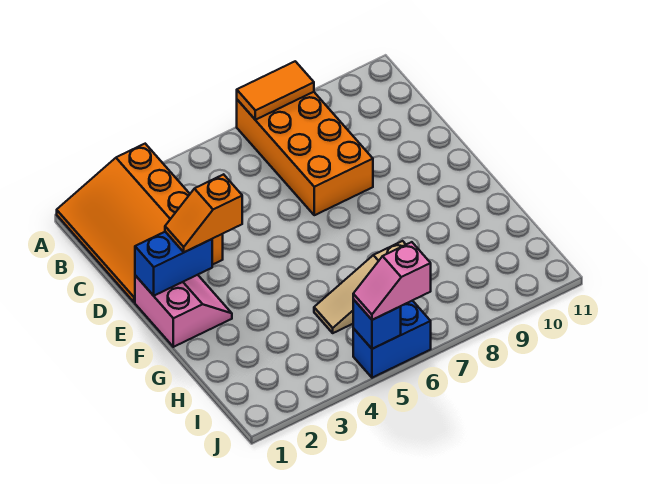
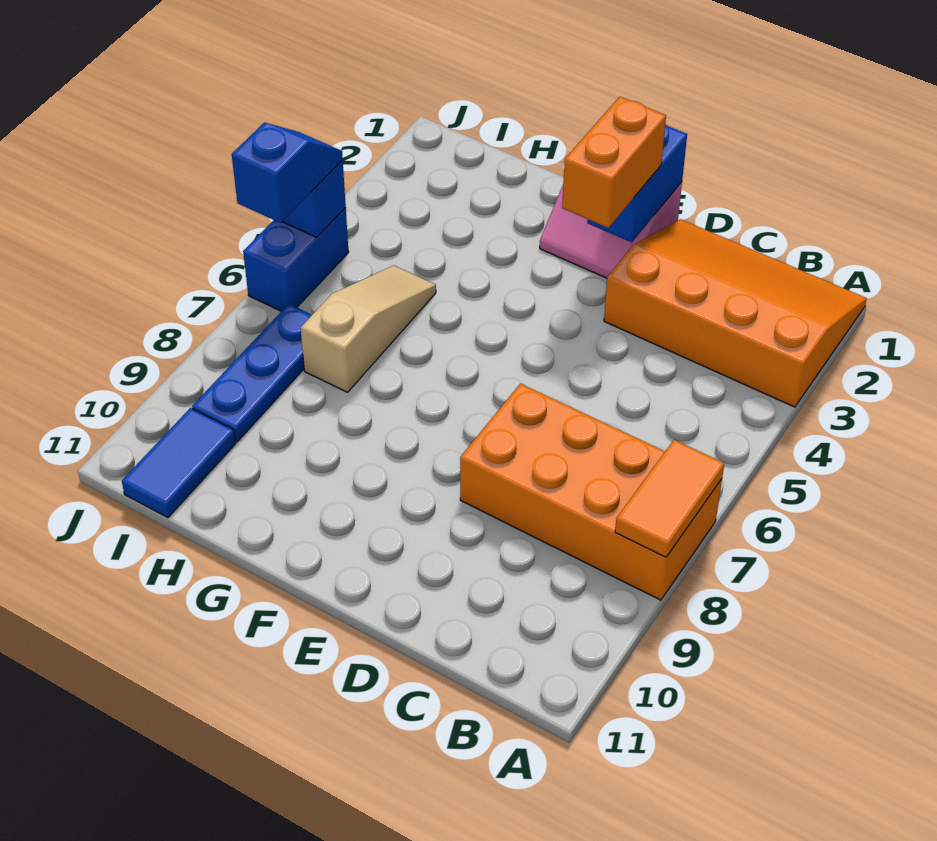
orange 1x2 slope [165,174,242,252] -> orange 1x2 brick [562,97,666,228]
none -> blue 1x3 plate [192,304,312,442]
none -> blue 1x2 tile [122,408,236,518]
pink 1x2 slope [353,242,431,320] -> blue 1x2 slope [232,123,343,223]

